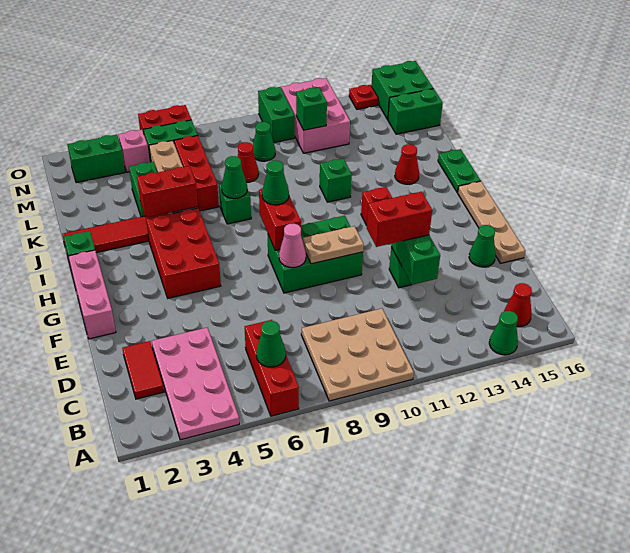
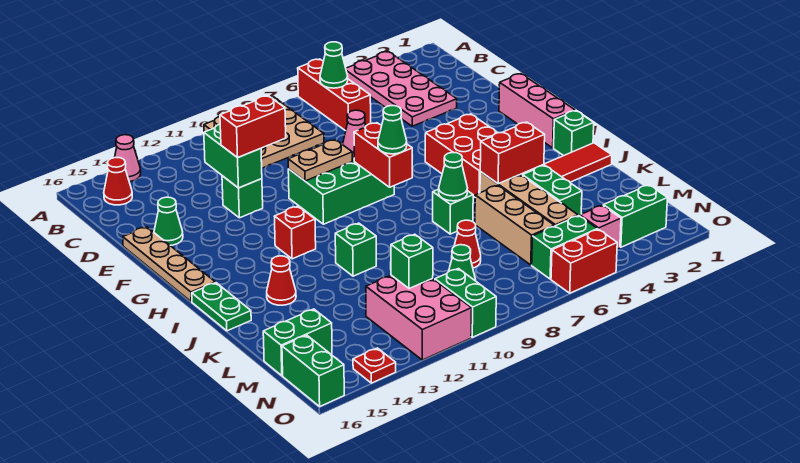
green 1x1 cone [489,311,518,355] -> pink 1x1 cone [115,135,141,182]
red 1x2 tile [122,341,164,399] -> none
red 1x3 brick [174,136,219,211] -> tan 1x3 brick [475,185,554,265]
green 2x2 brick [372,61,433,119] -> green 1x2 brick [282,335,344,406]

